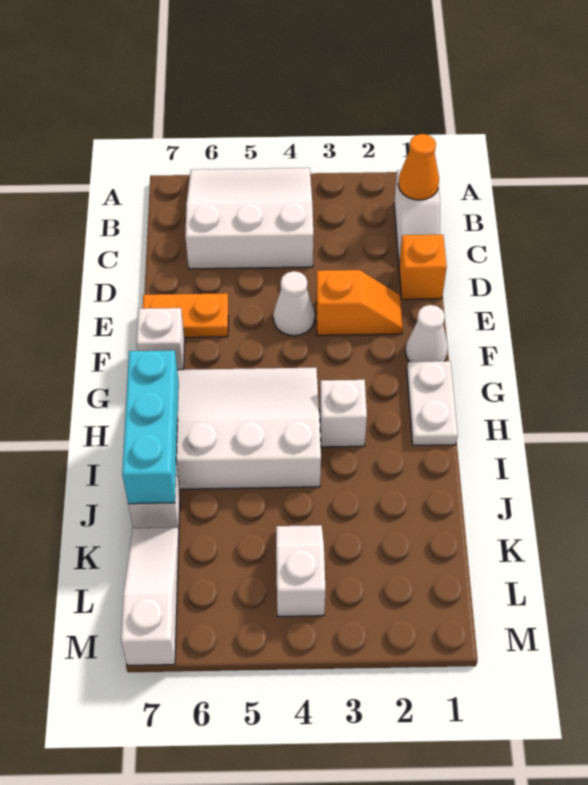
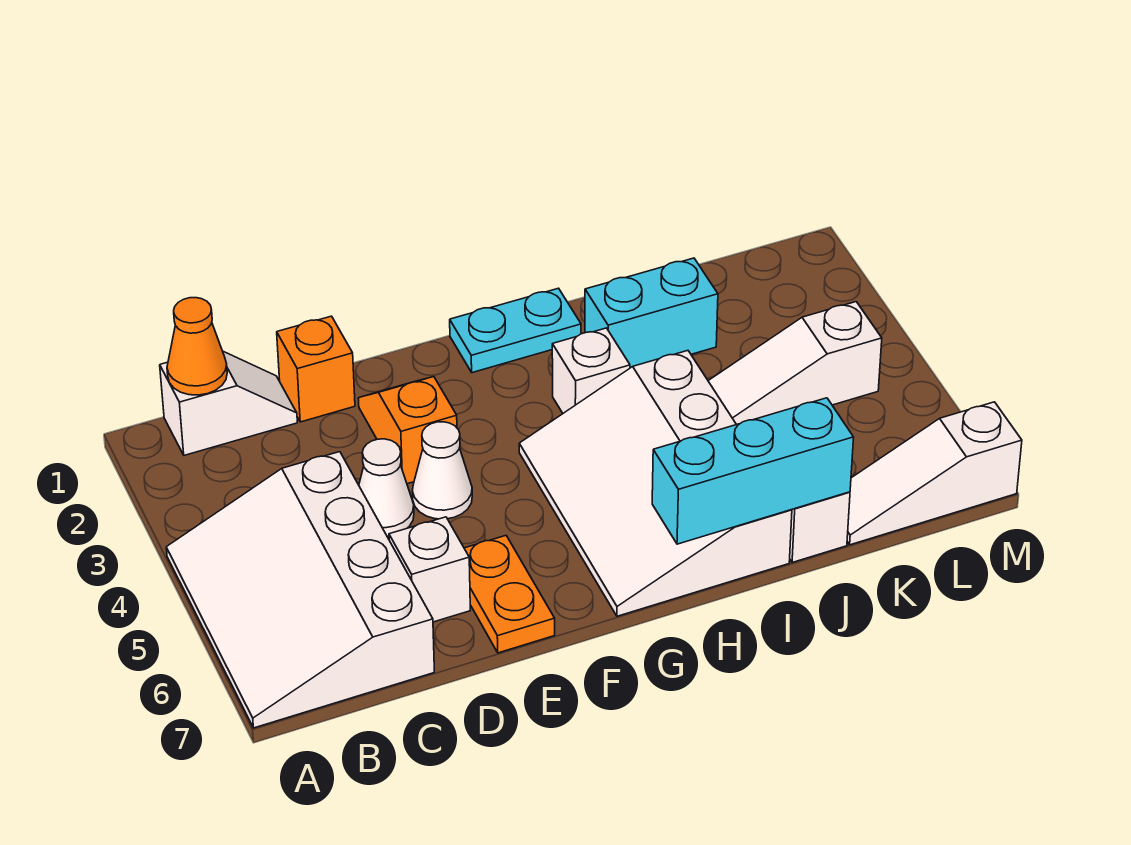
white 3x3 slope [185,168,313,269] -> white 3x4 slope [166,452,434,728]
white 1x1 cone [406,305,448,362] -> white 1x1 cone moved to [359,439,414,536]
white 1x1 brick [137,308,185,370] -> white 1x1 brick moved to [389,517,470,622]
white 1x2 plate [407,361,458,445] -> cyan 1x2 plate [450,288,581,373]
none -> cyan 1x2 brick [585,258,718,368]
white 1x2 slope [276,525,325,616] -> white 1x3 slope [708,302,882,425]

